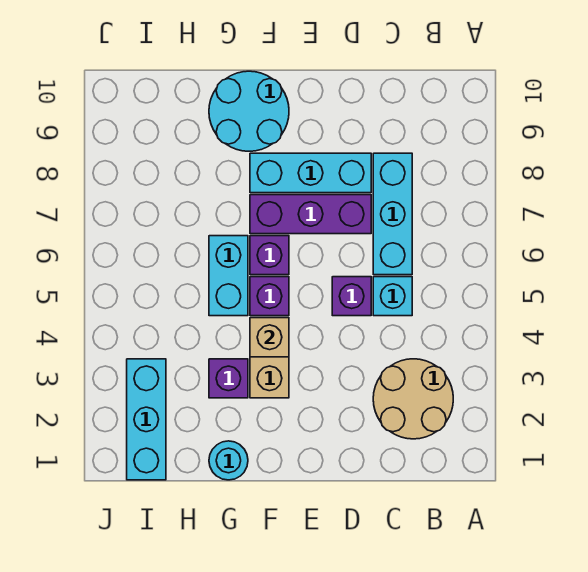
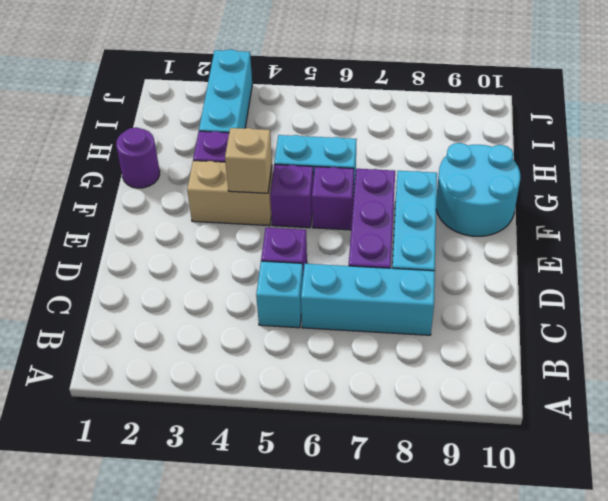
tan 2x2 round brick [373,359,453,439] -> none
cyan 1x1 round brick [209,441,248,480] -> purple 1x1 round brick [116,127,160,188]
cyan 1x3 brick [127,359,166,480] -> cyan 1x3 brick turned to [199,49,252,133]

